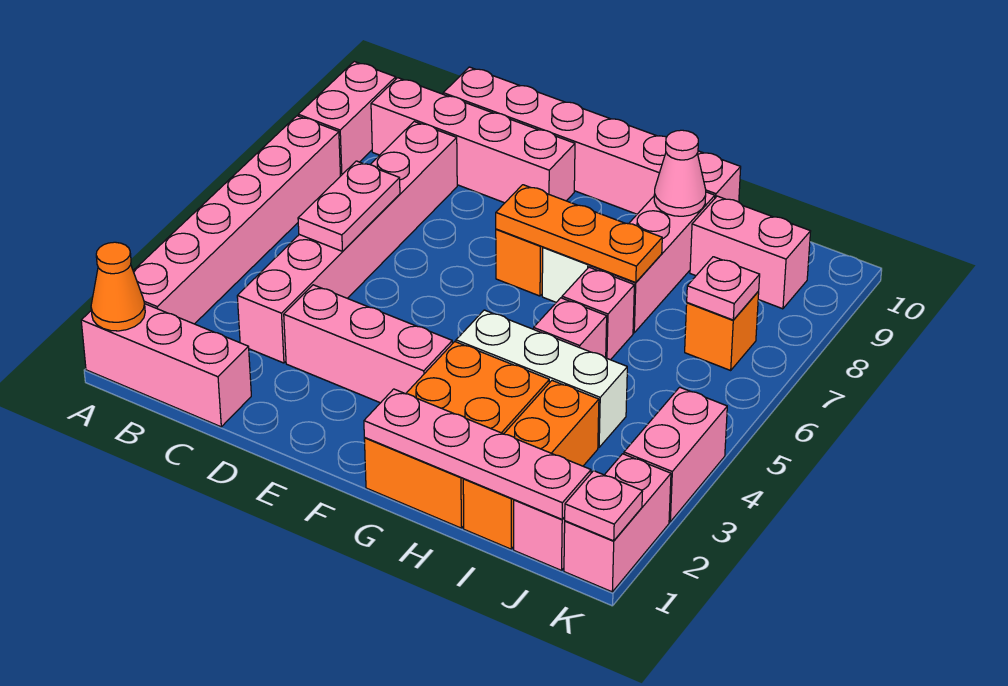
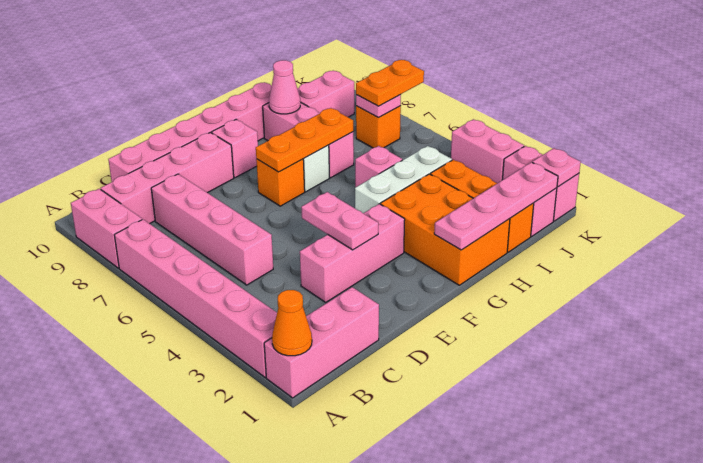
pink 1x6 brick [237,122,457,363] -> pink 1x4 brick [151,174,273,285]
pink 1x2 plate [298,161,400,251] -> pink 1x2 plate moved to [301,192,378,250]
pink 1x1 brick [562,267,634,360] -> pink 1x1 brick moved to [212,119,258,178]
none -> orange 1x2 plate [356,60,424,106]

